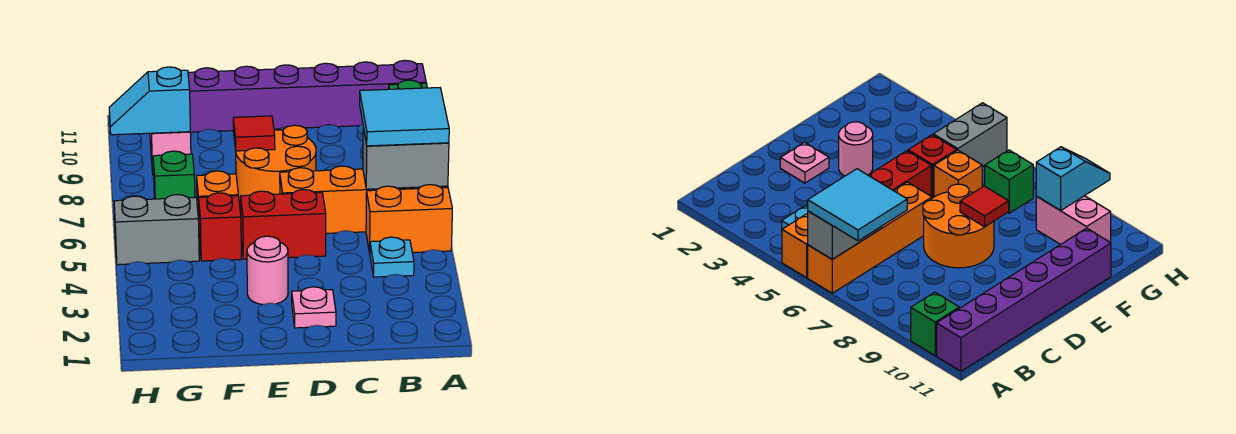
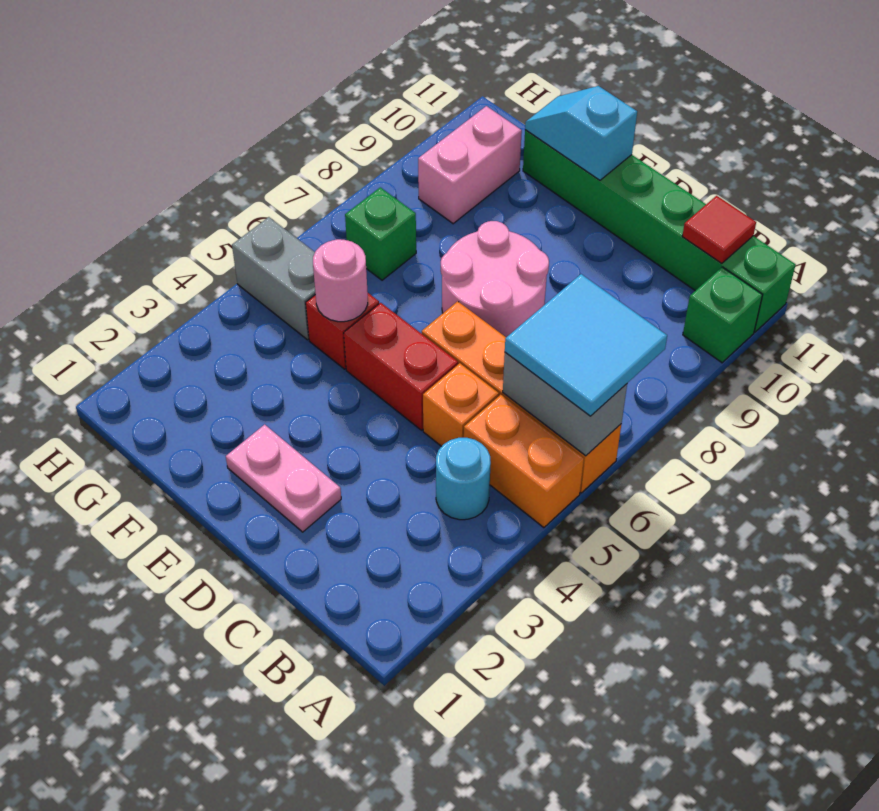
purple 1x6 brick [188,60,426,132] -> green 1x6 brick [523,130,796,332]
cyan 1x1 plate [370,237,414,277] -> cyan 1x1 round brick [436,438,491,520]
pink 1x1 plate [292,287,336,328] -> pink 1x2 plate [226,425,341,532]
orange 2x2 round brick [236,125,316,202] -> pink 2x2 round brick [441,221,549,337]
pink 1x1 round brick [247,236,288,305] -> pink 1x1 round brick moved to [313,239,368,322]
red 1x1 tile [233,116,275,151] -> red 1x1 tile moved to [682,196,756,263]
orange 1x1 brick [197,171,238,221] -> orange 1x1 brick moved to [423,363,499,446]
cyan 1x2 slope [109,67,190,135] -> cyan 1x2 slope moved to [525,86,637,180]

